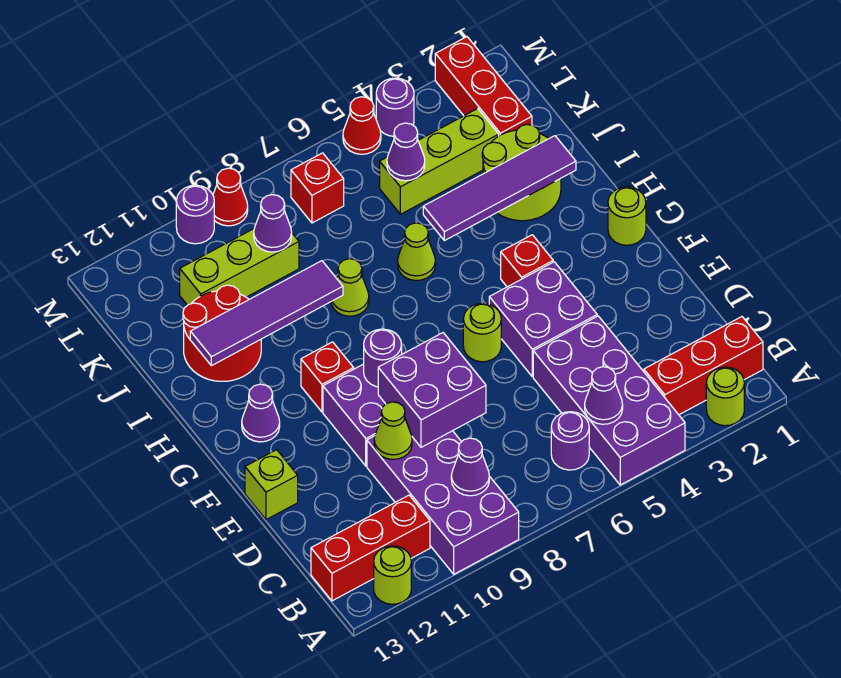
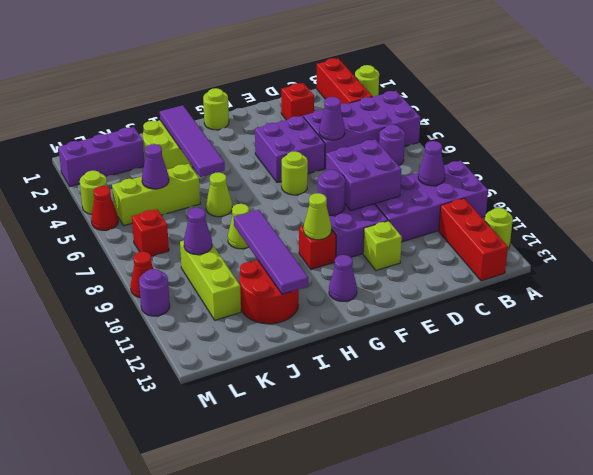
purple 1x1 cone [585,367,623,424] -> purple 1x1 cone moved to [319,97,345,140]
lime 1x1 cone [374,402,412,460] -> lime 1x1 cone moved to [304,193,331,240]
lime 1x1 brick [245,450,298,520] -> lime 1x1 brick moved to [363,221,402,271]
red 1x1 brick [501,235,553,287] -> red 1x1 brick moved to [281,83,314,120]
red 1x3 brick [435,37,532,136] -> purple 1x3 brick [58,127,145,186]
lime 1x3 brick [380,109,499,214] -> lime 1x3 brick turned to [112,164,200,226]
purple 1x1 round brick [376,78,414,136] -> lime 1x1 round brick [80,171,107,214]

